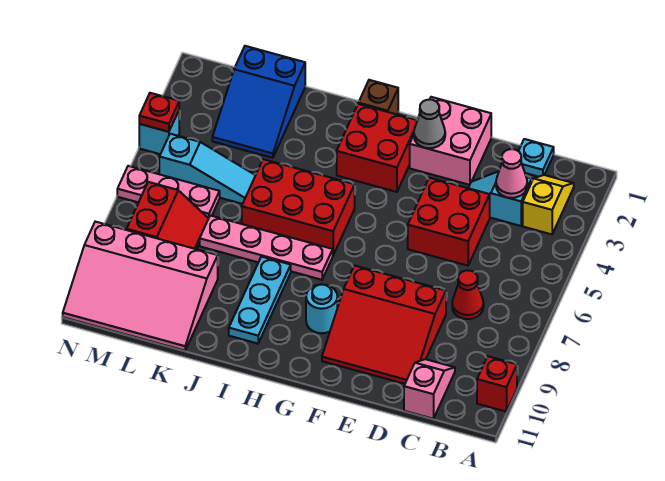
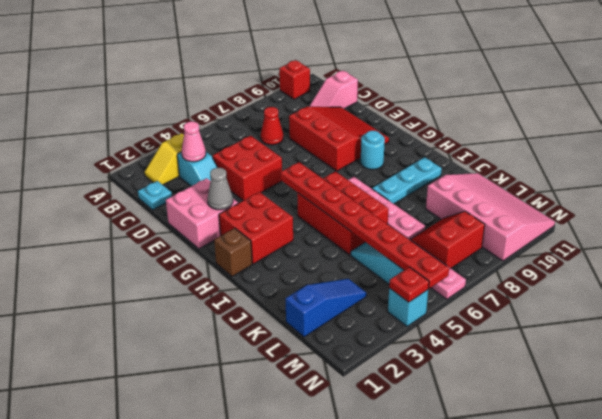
none -> red 1x8 plate [280,162,449,288]
blue 2x3 slope [212,46,305,158] -> blue 1x3 slope [285,279,366,337]

